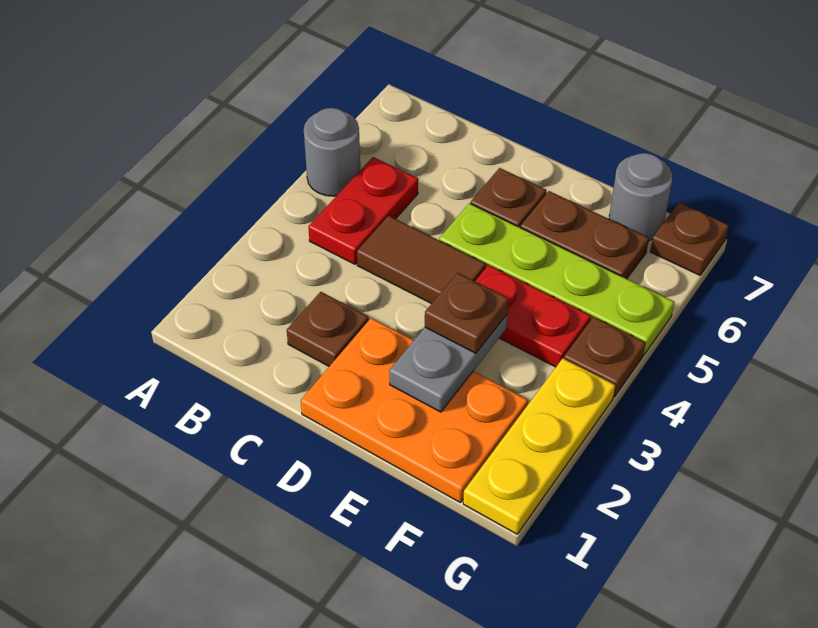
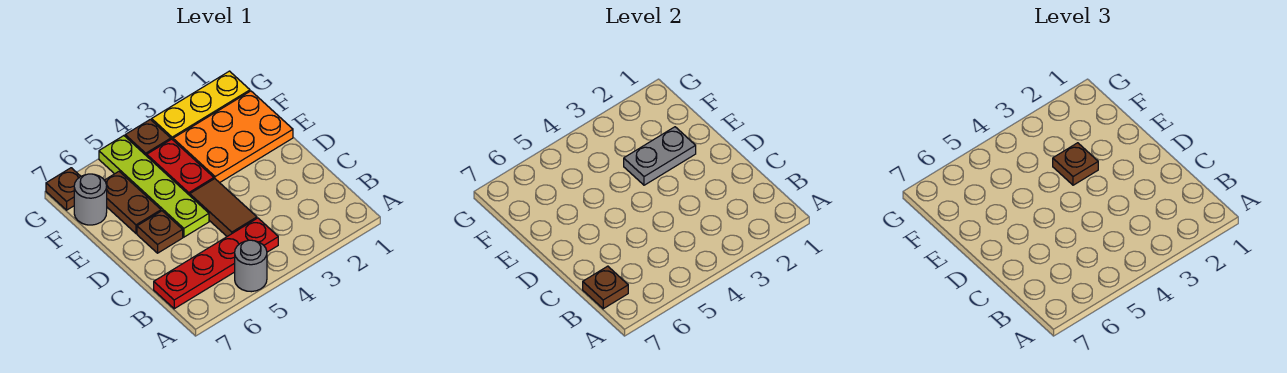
red 1x2 plate [308,157,418,264] -> red 1x4 plate [154,218,278,309]
brown 1x1 plate [287,292,369,366] -> brown 1x1 plate moved to [583,266,628,309]
orange 2x3 plate [301,318,528,503] -> orange 2x3 plate turned to [173,91,293,183]

